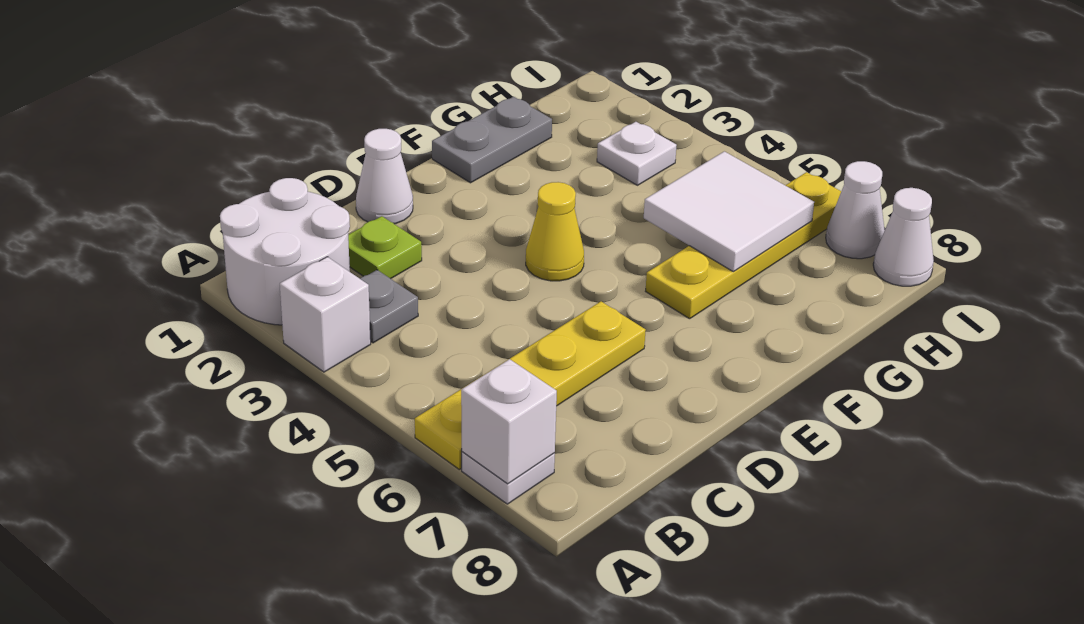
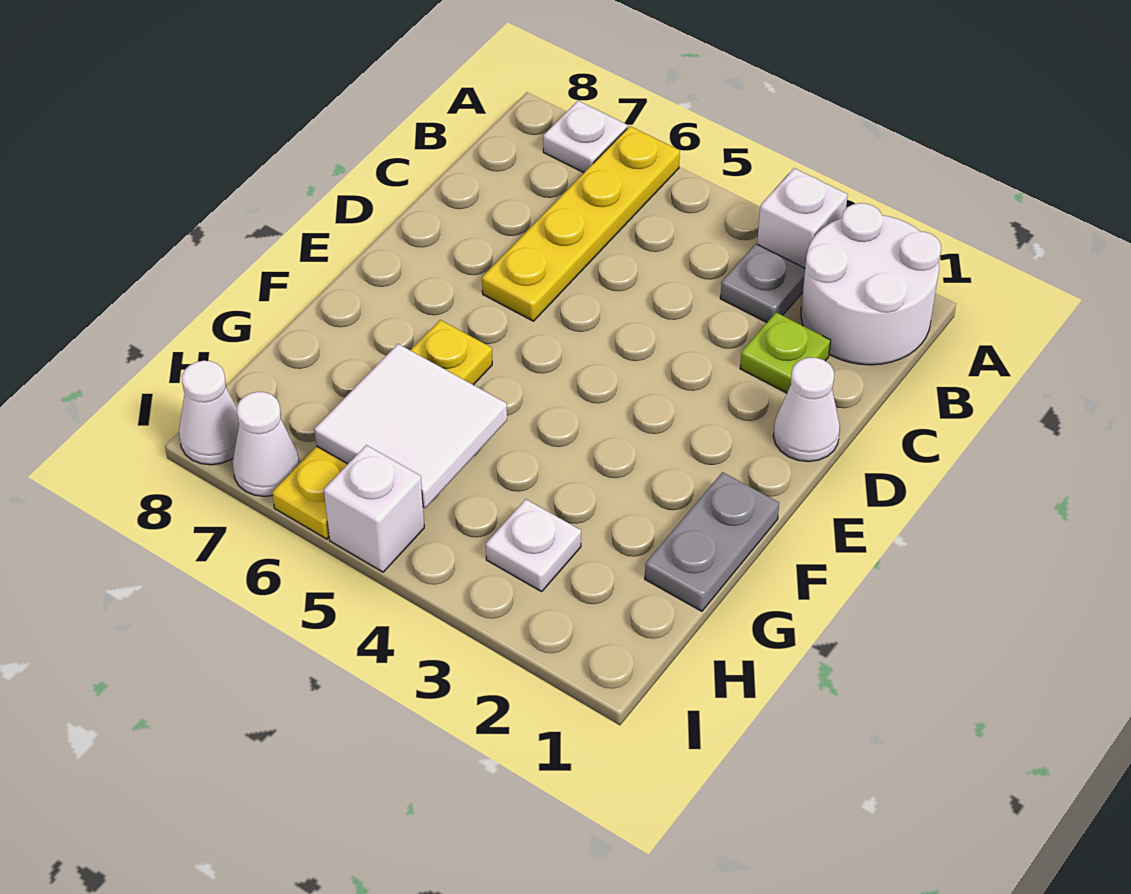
white 1x1 brick [461,359,557,484] -> white 1x1 brick moved to [324,445,424,572]
yellow 1x1 cone [526,182,584,281] -> none

